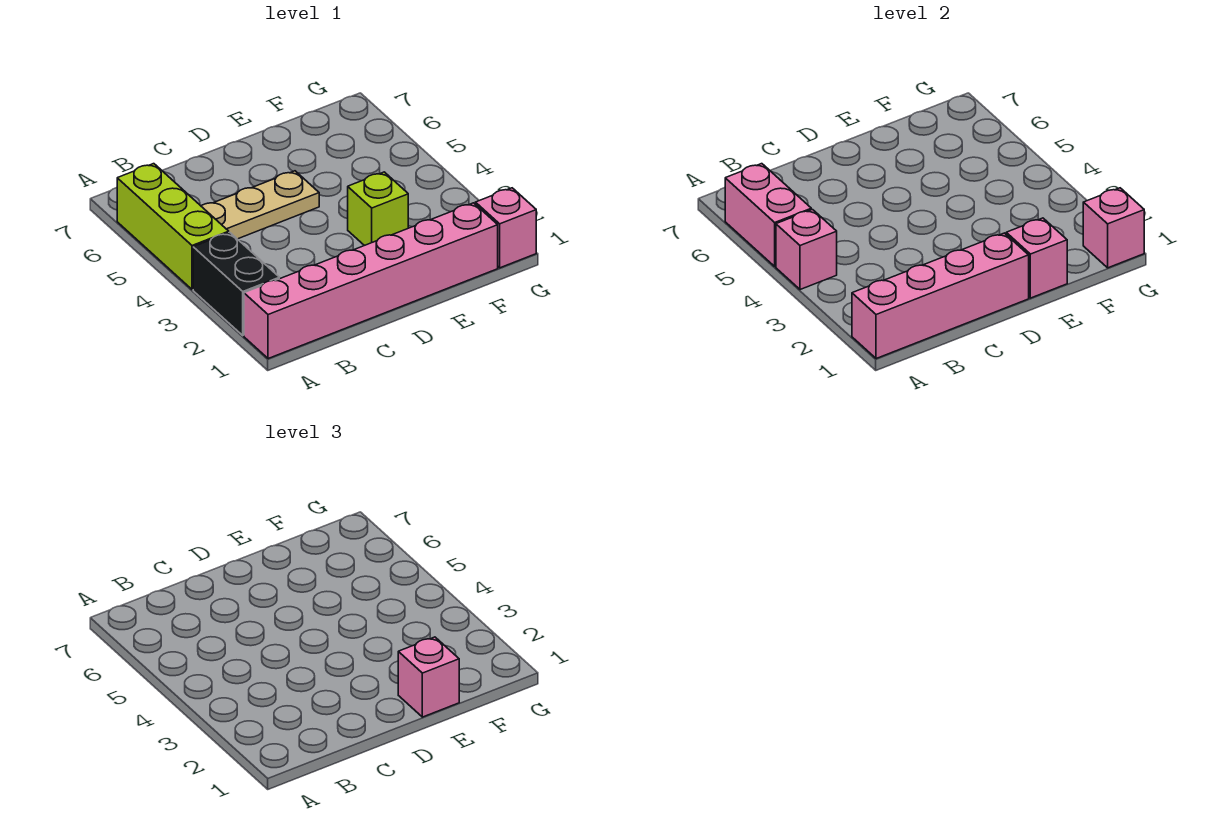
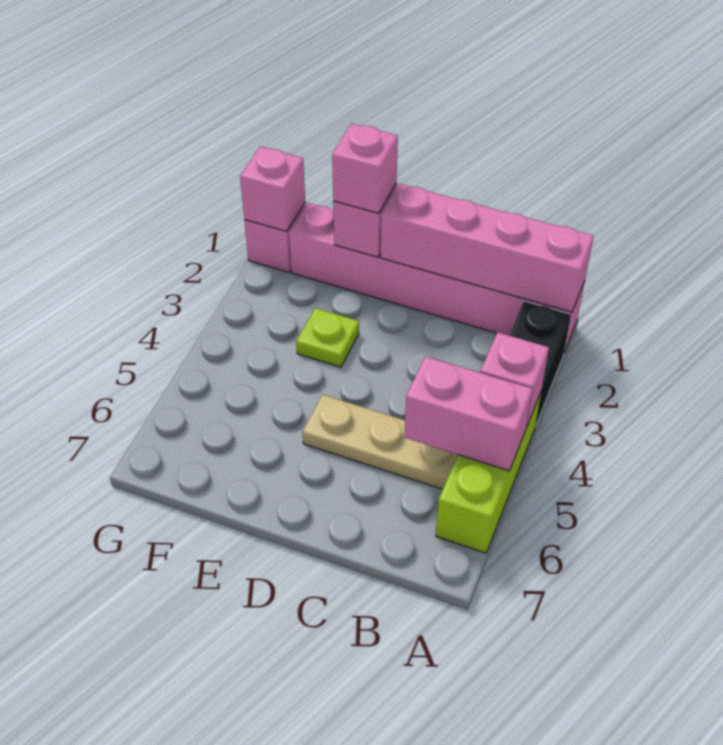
pink 1x2 brick [725,164,811,266] -> pink 1x2 brick turned to [404,356,532,471]
lime 1x1 brick [348,172,408,246] -> lime 1x1 plate [296,308,359,367]

